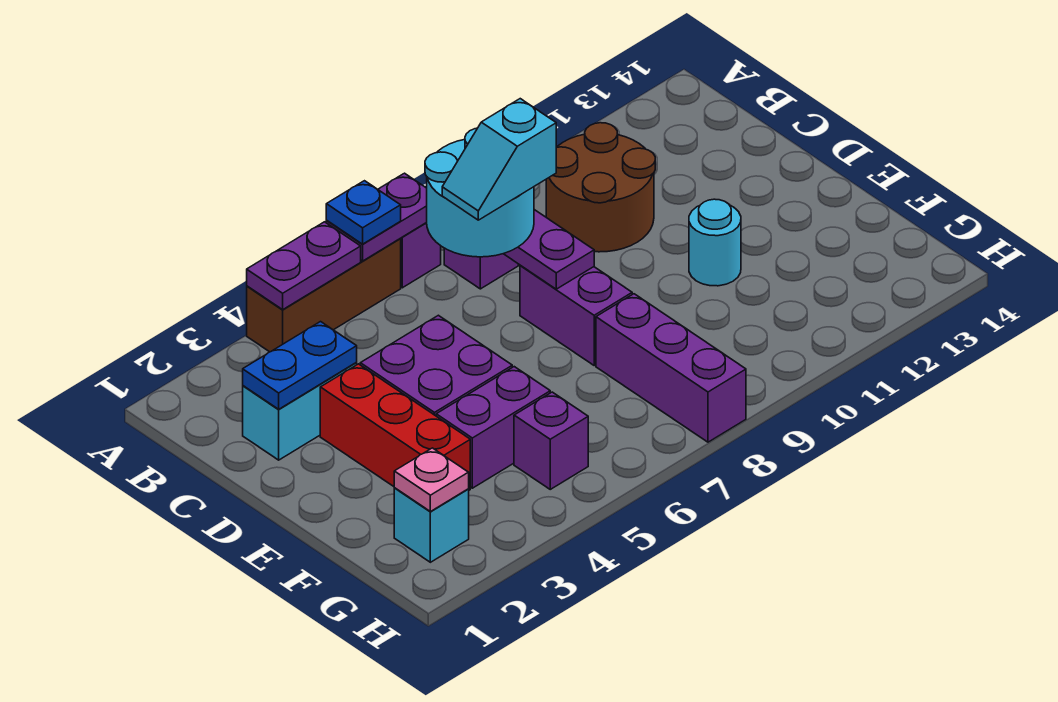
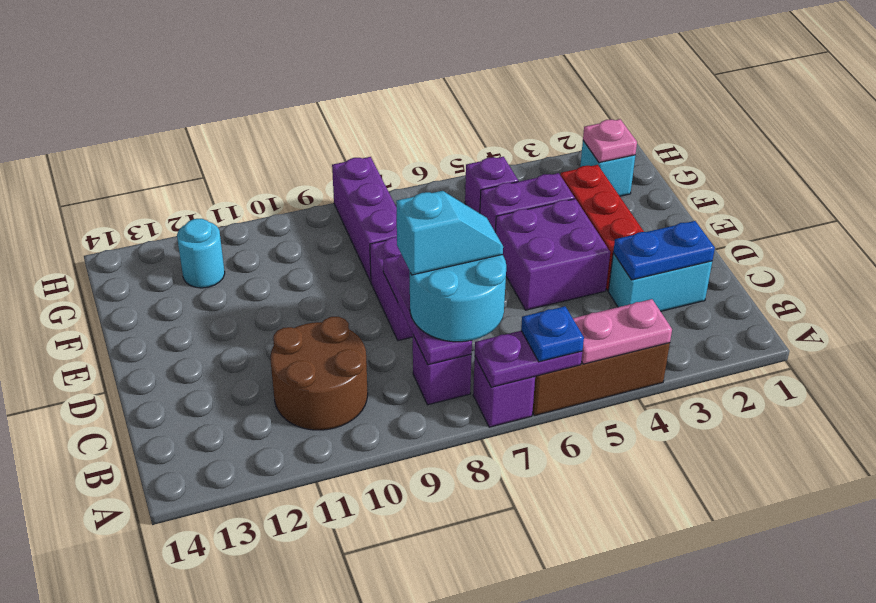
purple 1x2 plate [247,222,361,310] -> pink 1x2 plate [573,299,672,364]
cyan 1x1 round brick [689,199,741,286] -> cyan 1x1 round brick moved to [177,219,225,288]

